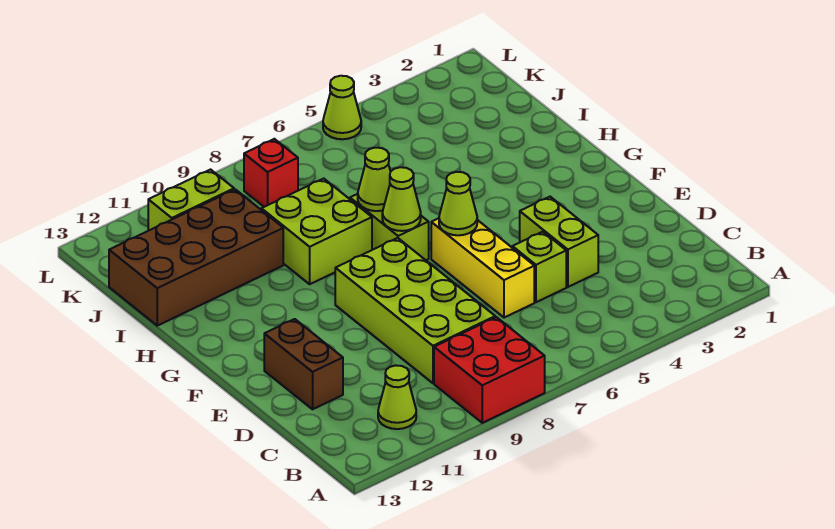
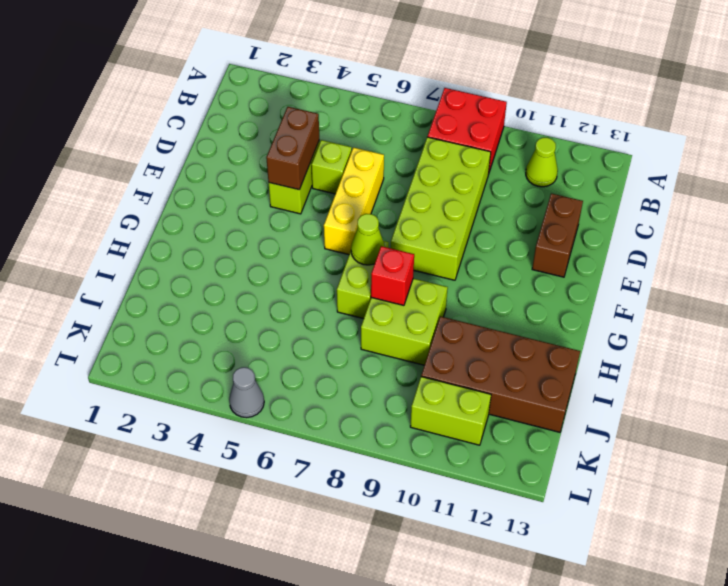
none -> brown 1x2 brick [266,107,319,190]
lime 1x1 cone [439,172,477,235] -> none
lime 1x1 cone [358,148,391,211] -> none
red 1x1 brick [244,139,298,207] -> red 1x1 brick moved to [371,246,414,305]
lime 1x1 cone [323,76,361,139] -> grey 1x1 cone [229,367,264,418]

